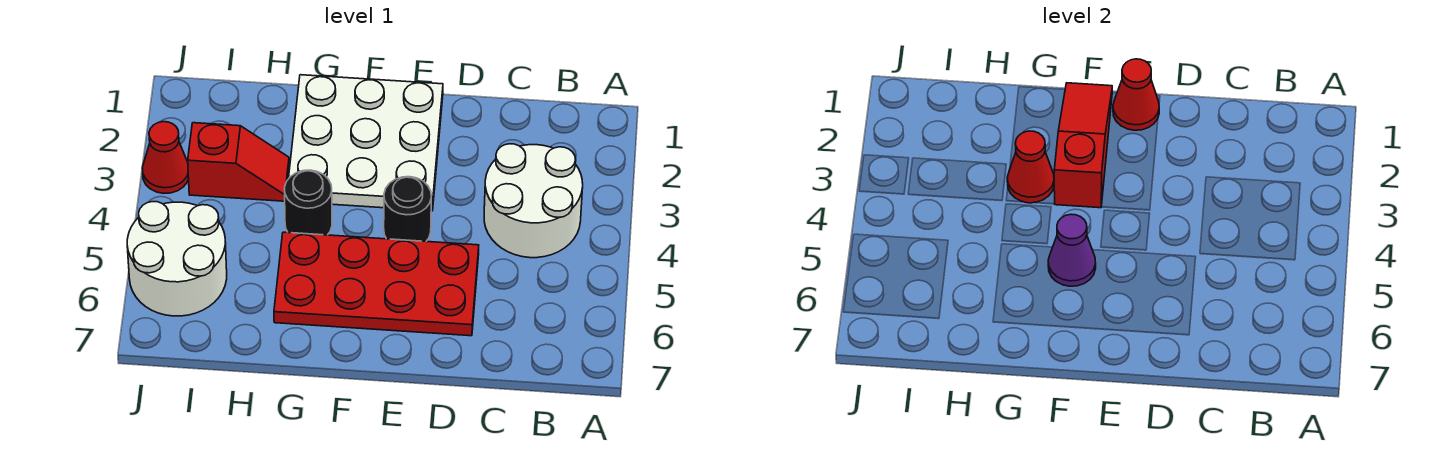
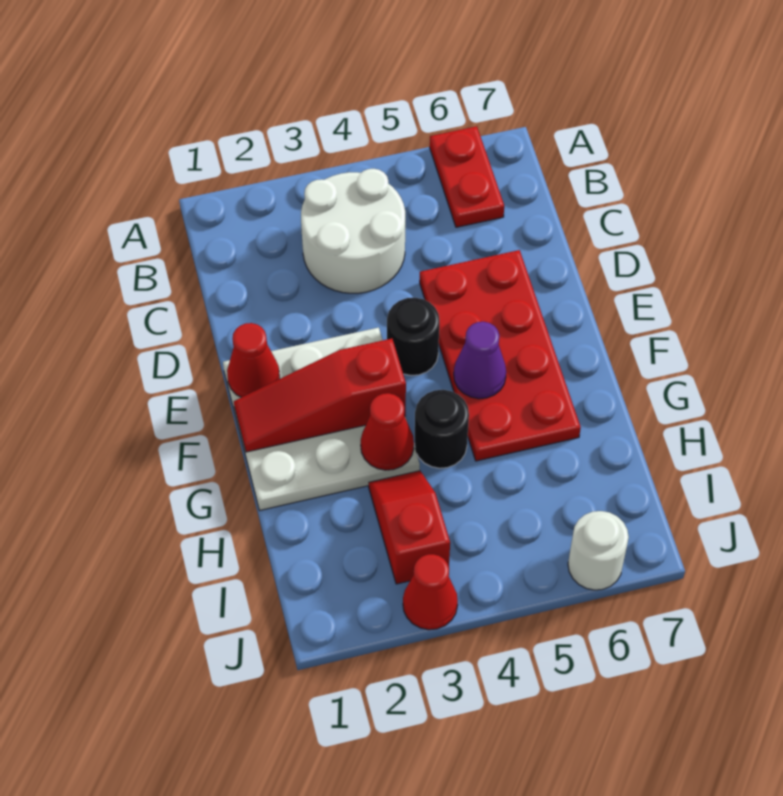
none -> red 1x2 plate [430,126,504,227]
white 2x2 round brick [127,202,227,316] -> white 1x1 round brick [568,511,629,590]

